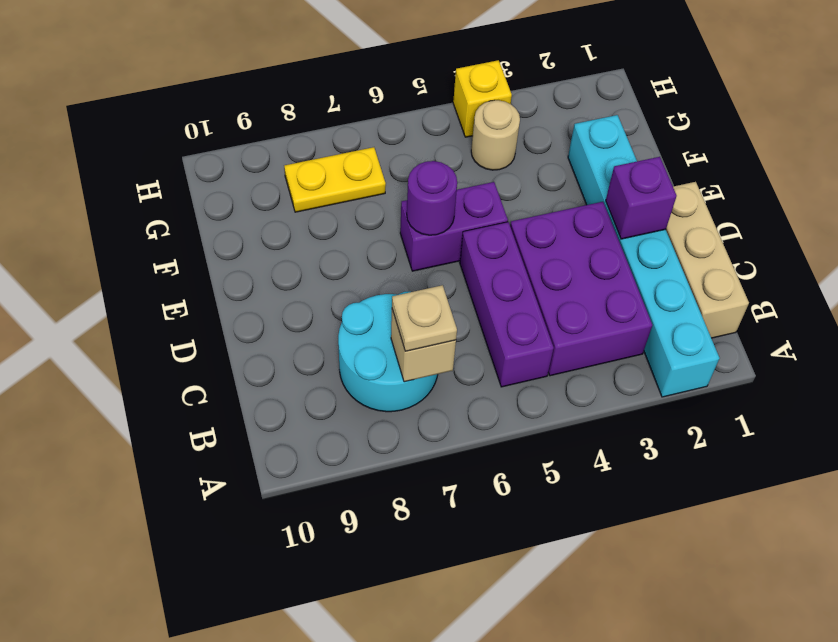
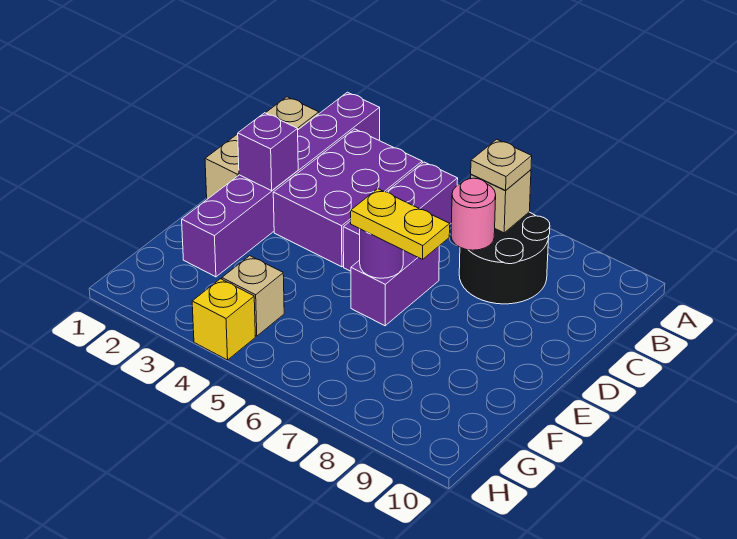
cyan 1x6 brick [568,115,719,397] -> purple 1x6 brick [182,92,380,277]
cyan 2x2 round brick [338,292,438,412] -> black 2x2 round brick [459,212,550,304]
none -> pink 1x1 round brick [451,178,496,250]
purple 1x2 brick [400,182,508,271] -> purple 1x2 brick turned to [351,247,439,326]
tan 1x1 round brick [471,100,520,170] -> tan 1x1 brick [222,256,284,336]
yellow 1x2 plate [284,147,386,212] -> yellow 1x2 plate moved to [351,189,450,259]

